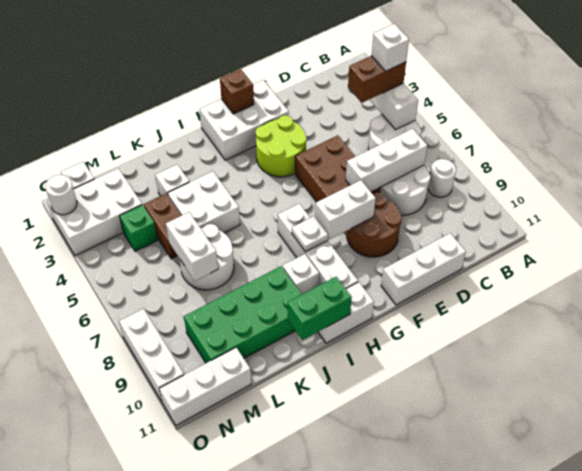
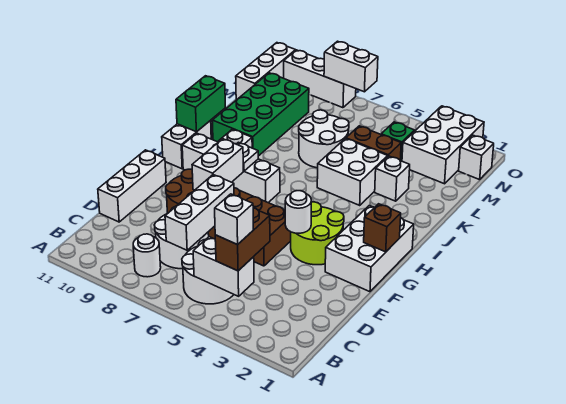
white 1x2 brick [166,212,218,281] -> white 1x2 brick moved to [324,41,378,92]
white 1x1 round brick [45,175,77,215] -> white 1x1 round brick moved to [285,191,311,233]

